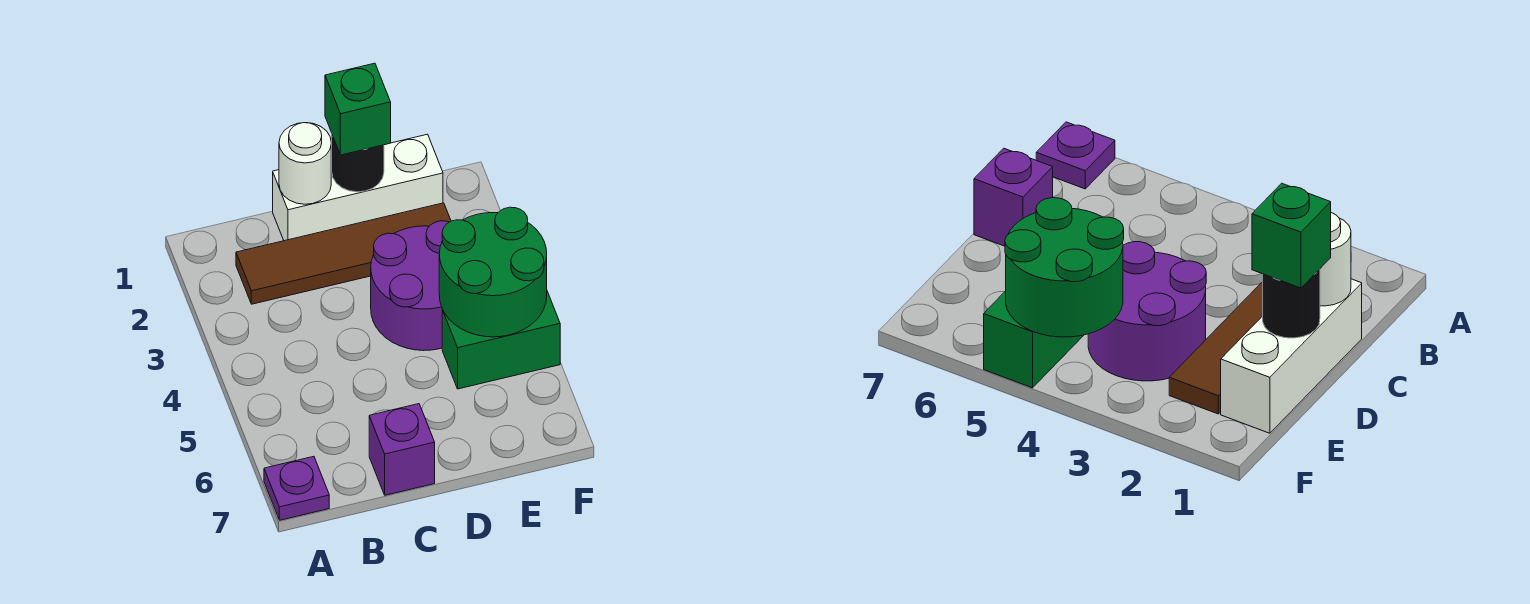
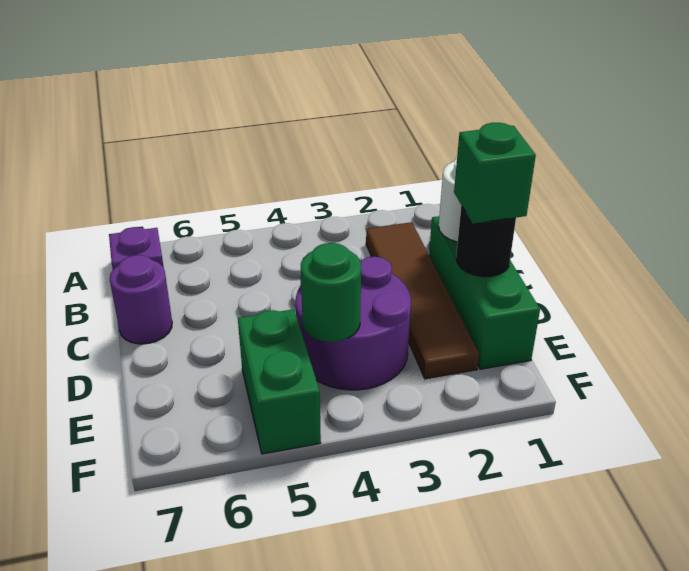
white 1x3 brick [273,134,443,241] -> green 1x3 brick [429,216,540,369]
purple 1x1 brick [369,404,435,495] -> purple 1x1 round brick [110,255,172,344]
green 2x2 round brick [439,207,547,337] -> green 1x1 round brick [301,243,361,342]

